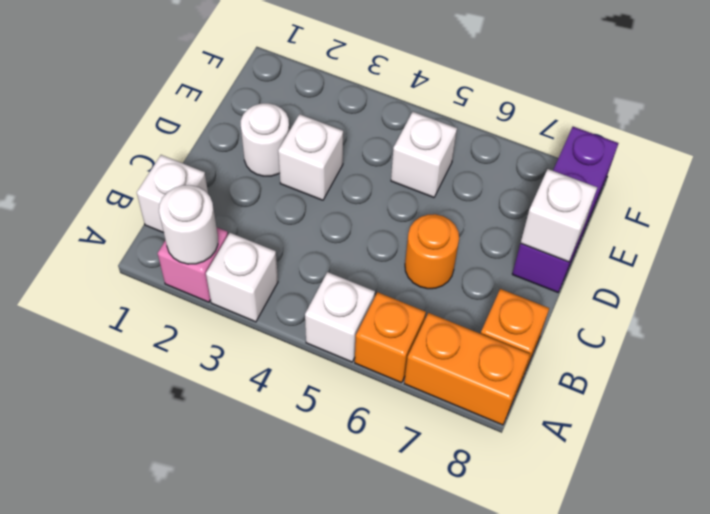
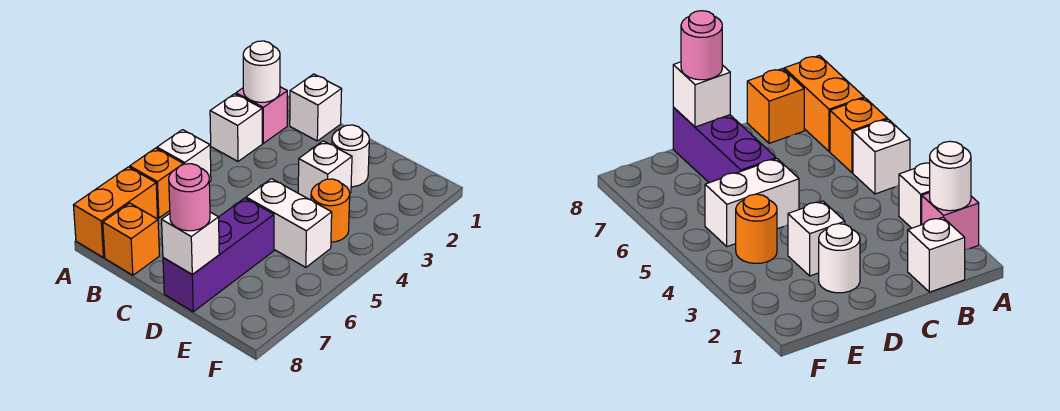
orange 1x1 round brick [405,214,459,289] -> orange 1x1 round brick moved to [311,179,350,242]
purple 1x3 brick [512,127,619,292] -> purple 1x3 brick turned to [163,198,274,312]
none -> pink 1x1 round brick [169,164,210,231]
white 1x1 brick [391,112,457,198] -> white 1x2 brick [246,179,332,267]

